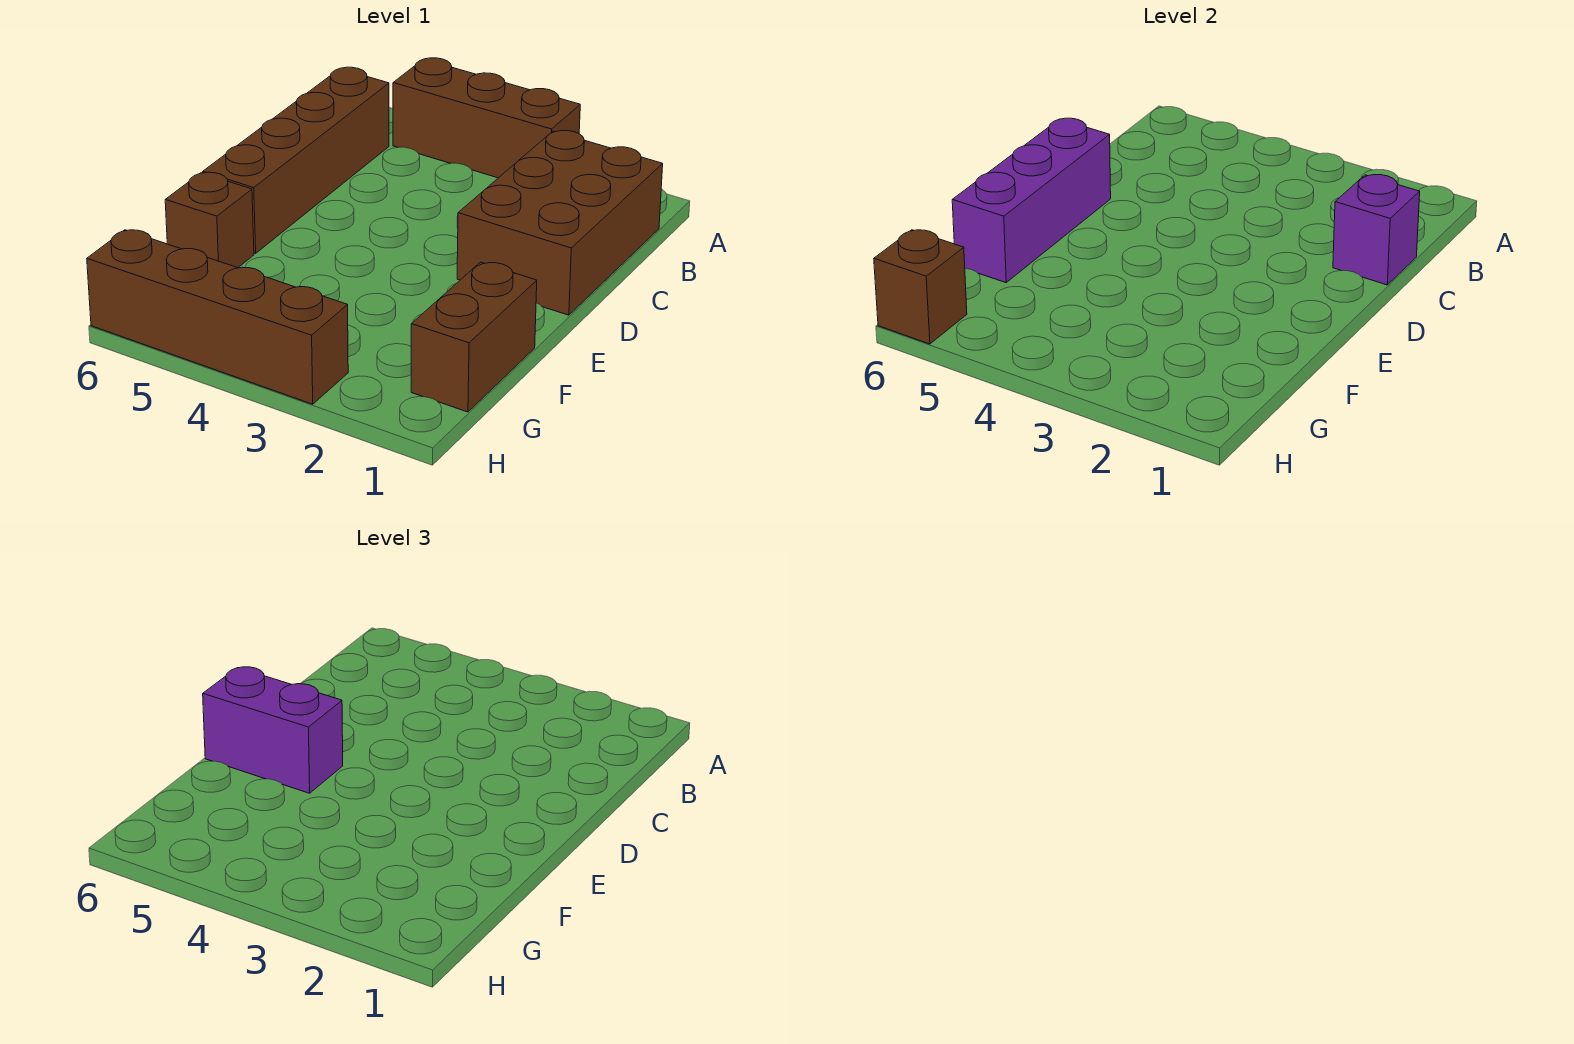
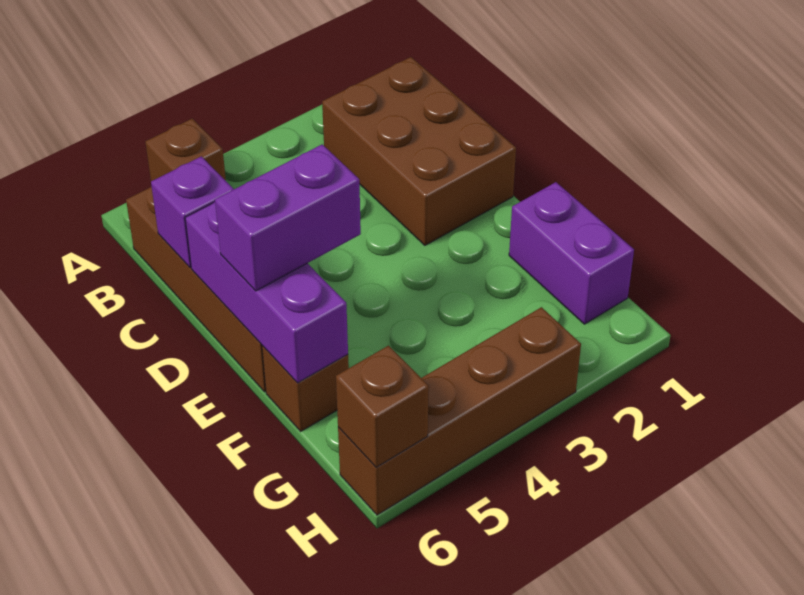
brown 1x3 brick [393,58,580,178] -> brown 1x1 brick [145,119,226,181]
purple 1x1 brick [1333,175,1420,285] -> purple 1x1 brick moved to [151,156,234,267]
brown 1x2 brick [411,262,537,412] -> purple 1x2 brick [509,182,634,324]

